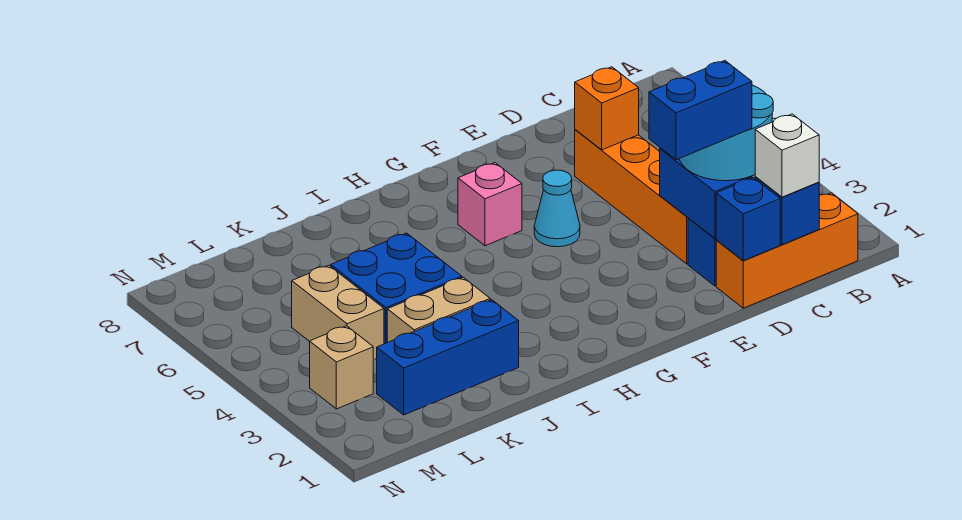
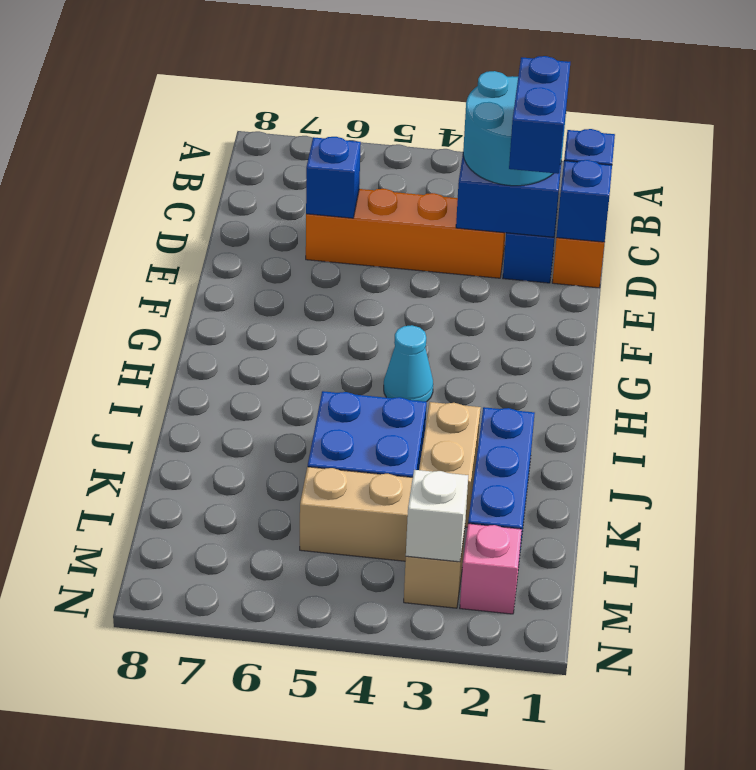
white 1x1 brick [755,114,819,197] -> white 1x1 brick moved to [406,470,468,562]
orange 1x1 brick [575,67,639,150] -> blue 1x1 brick [306,137,361,218]
cyan 1x1 cone [534,170,580,247] -> cyan 1x1 cone moved to [384,325,433,402]
pink 1x1 brick [458,163,522,246] -> pink 1x1 brick moved to [460,524,522,614]

